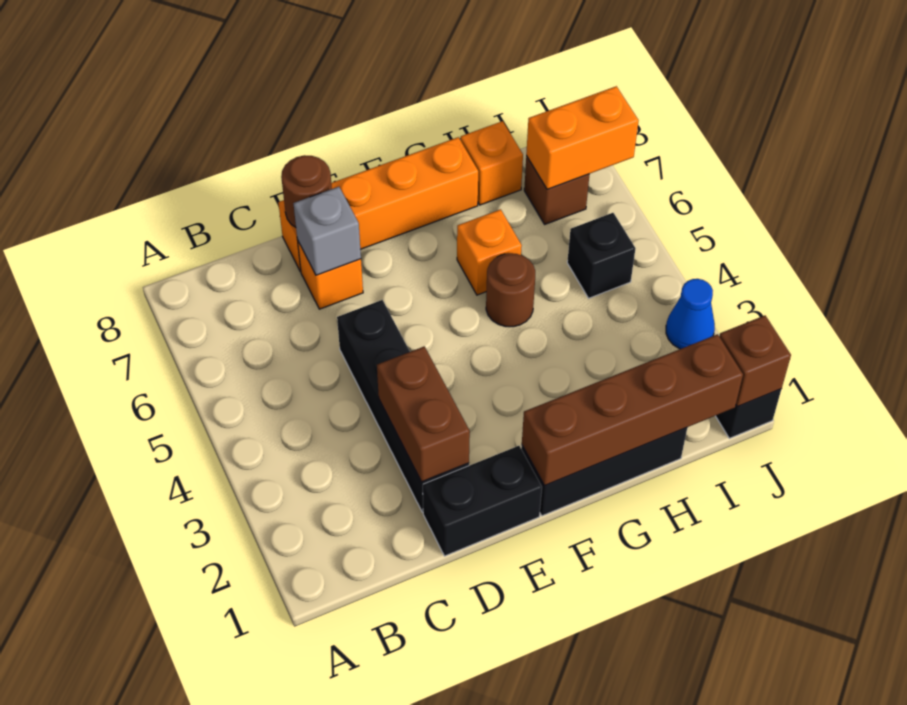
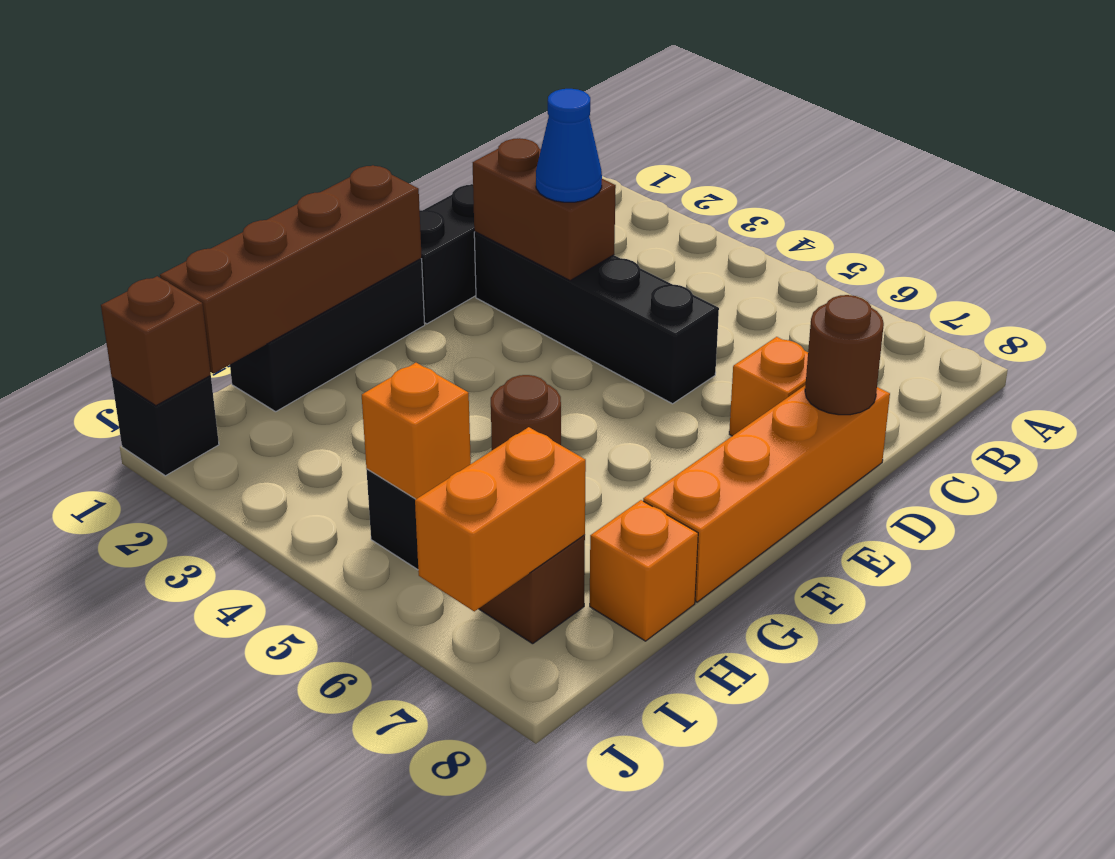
grey 1x1 brick [293,187,361,275] -> none
orange 1x1 brick [457,209,522,295] -> orange 1x1 brick moved to [362,363,471,499]
blue 1x1 cone [666,279,715,349] -> blue 1x1 cone moved to [536,89,602,202]

